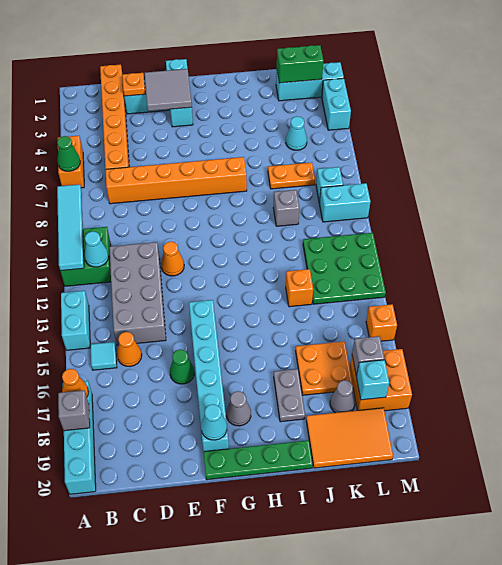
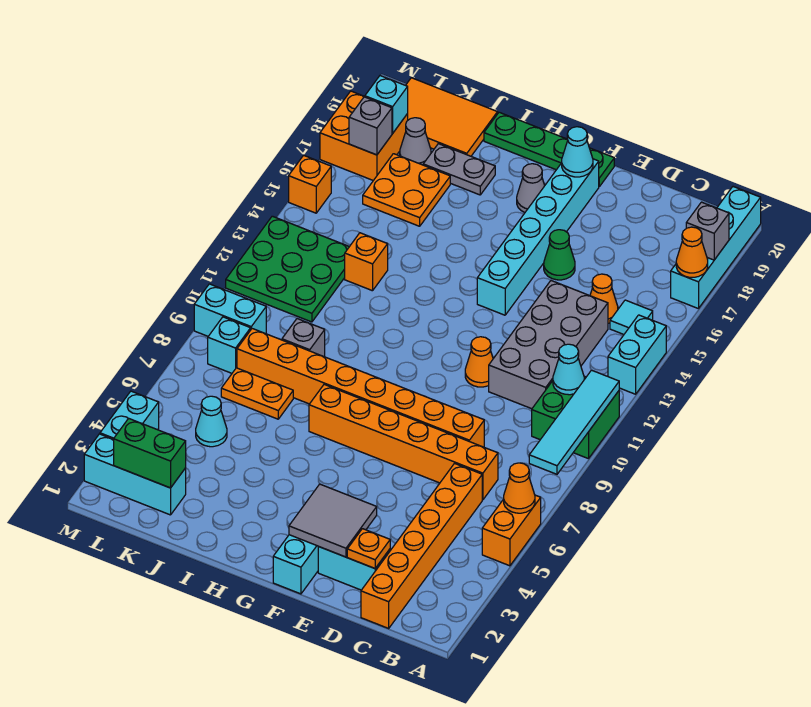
green 1x1 cone [57,136,80,171] -> orange 1x1 cone [504,463,535,513]
none -> orange 1x8 brick [237,329,484,447]
grey 1x2 plate [274,369,305,422] -> grey 1x2 plate turned to [423,144,495,195]

